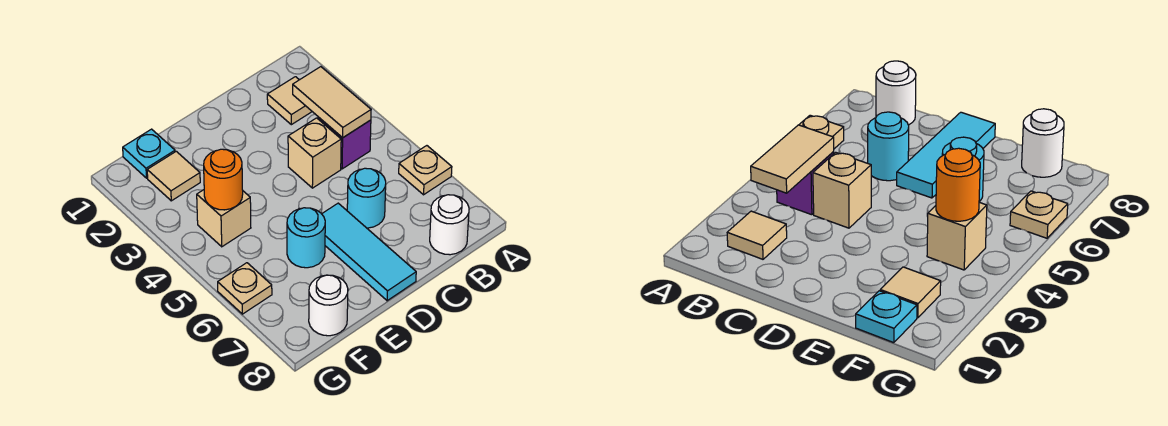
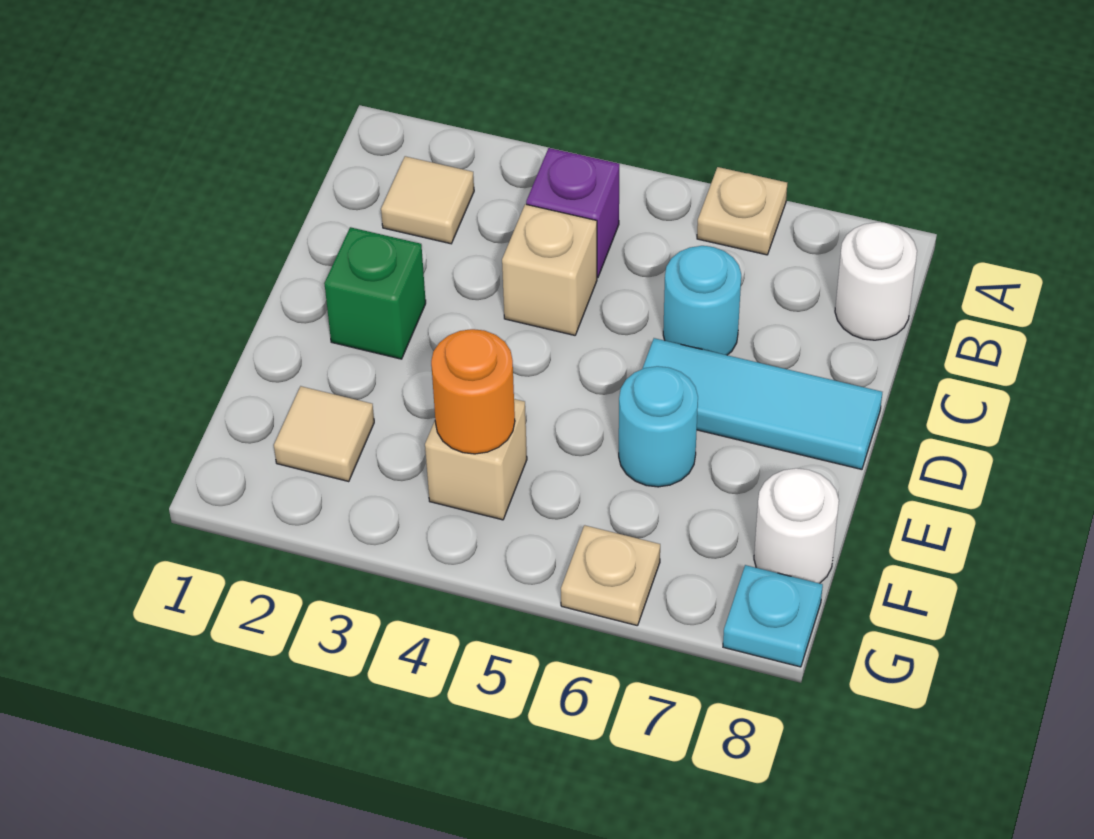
tan 1x2 tile [293,67,371,138] -> none
none -> green 1x1 brick [324,227,426,359]
cyan 1x1 plate [123,129,175,178] -> cyan 1x1 plate moved to [723,565,823,667]

